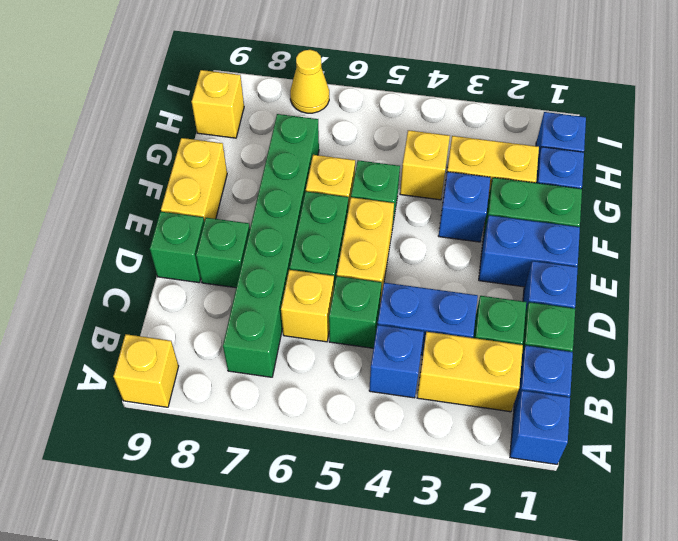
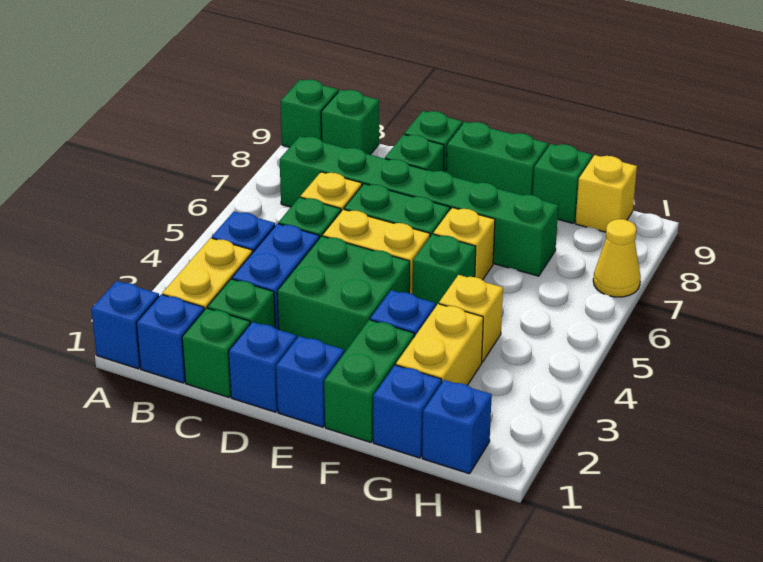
yellow 1x1 brick [113,334,179,407] -> green 1x1 brick [280,80,338,147]
none -> green 1x1 brick [321,90,379,155]
none -> green 2x2 brick [277,236,410,353]
blue 1x2 brick [479,215,580,287] -> blue 1x1 brick [276,336,344,427]
yellow 1x2 brick [161,138,227,222] -> green 1x2 brick [446,122,548,195]
none -> green 1x1 brick [533,144,592,223]

